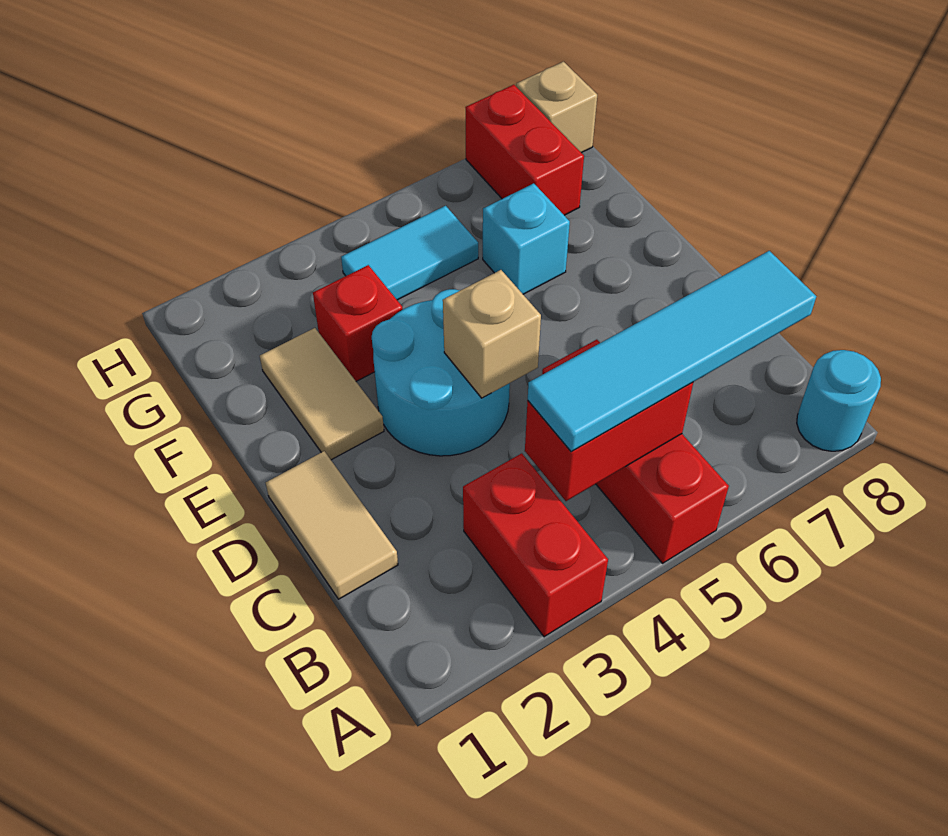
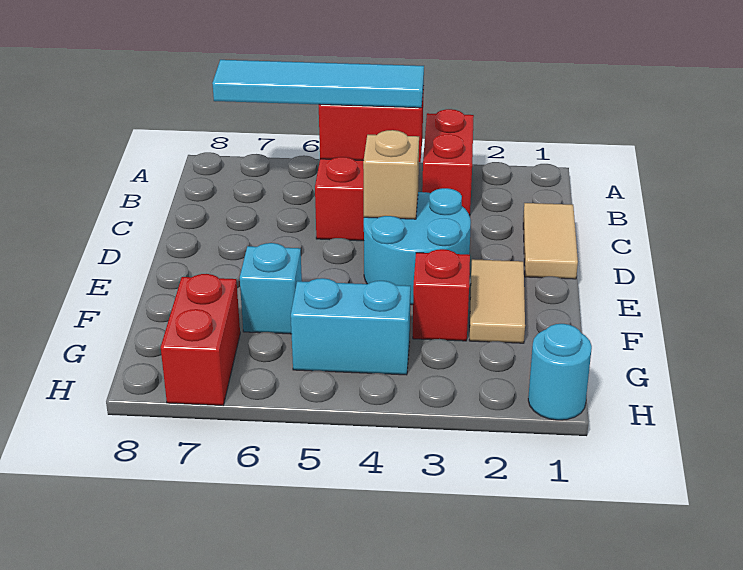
cyan 1x1 round brick [797,350,881,451] -> cyan 1x1 round brick moved to [528,324,592,420]
cyan 1x2 tile [341,206,478,300] -> cyan 1x2 brick [291,278,411,375]
tan 1x1 brick [516,62,597,153] -> none

